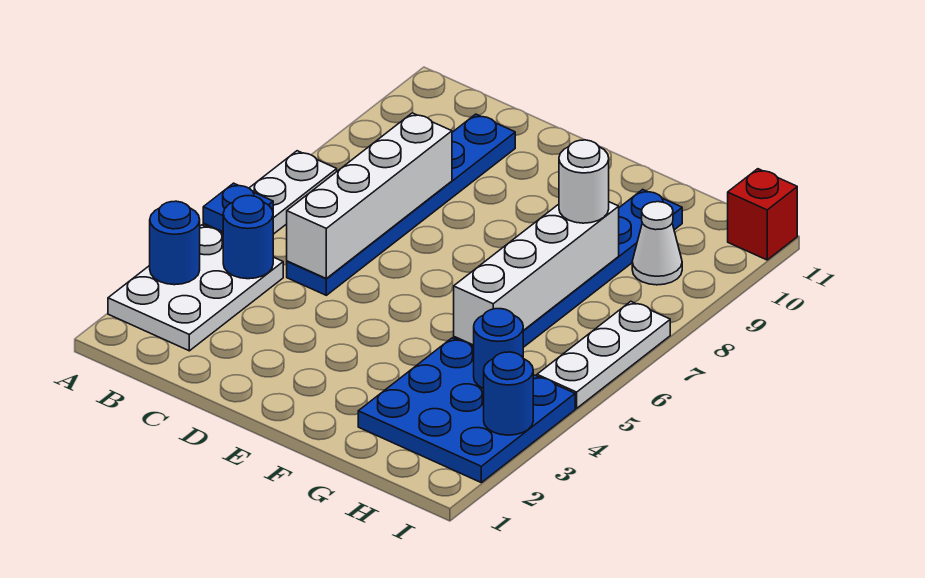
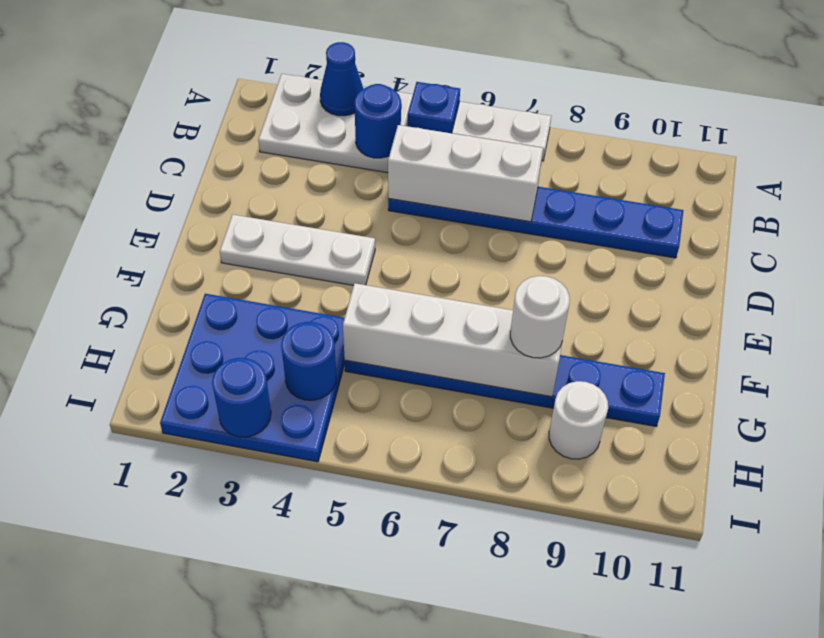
blue 1x1 round brick [150,201,200,285] -> blue 1x1 cone [320,42,363,116]
white 1x4 brick [287,113,452,278] -> white 1x3 brick [388,125,543,222]
white 1x1 cone [632,202,682,285] -> white 1x1 round brick [549,381,608,459]
white 1x3 plate [537,301,670,408] -> white 1x3 plate moved to [220,215,375,285]
red 1x1 brick [728,169,797,260] -> none

